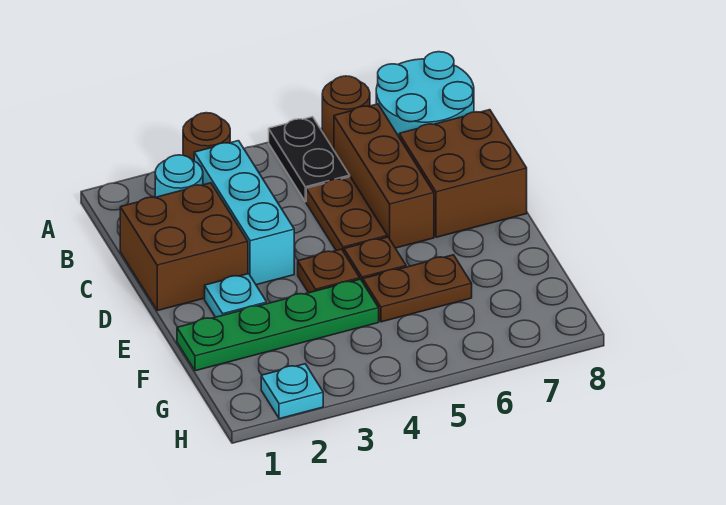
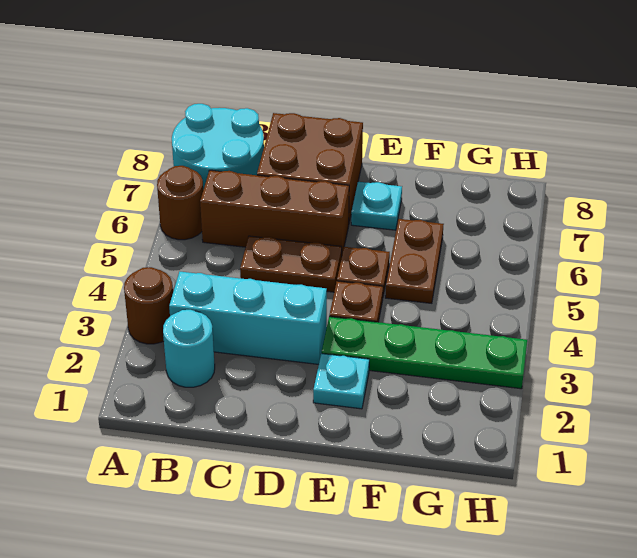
black 1x2 plate [269,117,350,202] -> none
brown 2x2 brick [120,183,248,311] -> none
green 1x4 plate [177,279,379,371] -> green 1x4 plate turned to [322,317,527,389]
cyan 1x1 plate [261,364,323,419] -> cyan 1x1 plate moved to [351,182,402,230]

